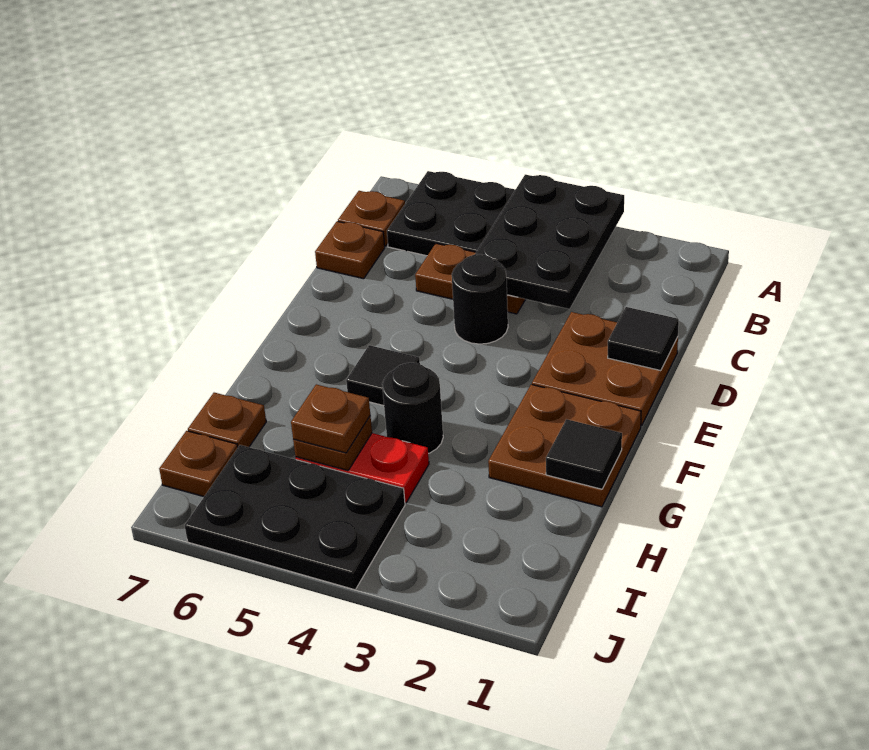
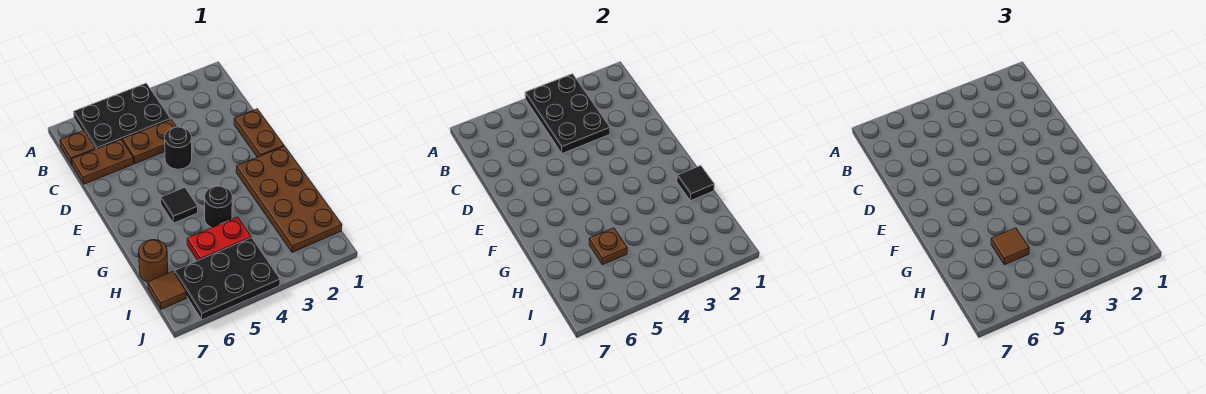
brown 1x1 plate [315,221,385,279] -> brown 1x2 plate [72,140,134,184]
brown 2x2 plate [532,312,678,426] -> brown 1x2 plate [234,109,284,157]
black 1x1 tile [608,307,679,371] -> none
brown 2x2 plate [488,384,641,507] -> brown 2x4 plate [236,146,342,252]
brown 1x1 plate [291,384,370,453] -> brown 1x1 tile [991,228,1029,265]
brown 1x1 plate [188,393,266,447] -> brown 1x1 round brick [139,240,168,282]
brown 1x1 plate [159,431,238,497] -> brown 1x1 tile [148,271,186,309]

